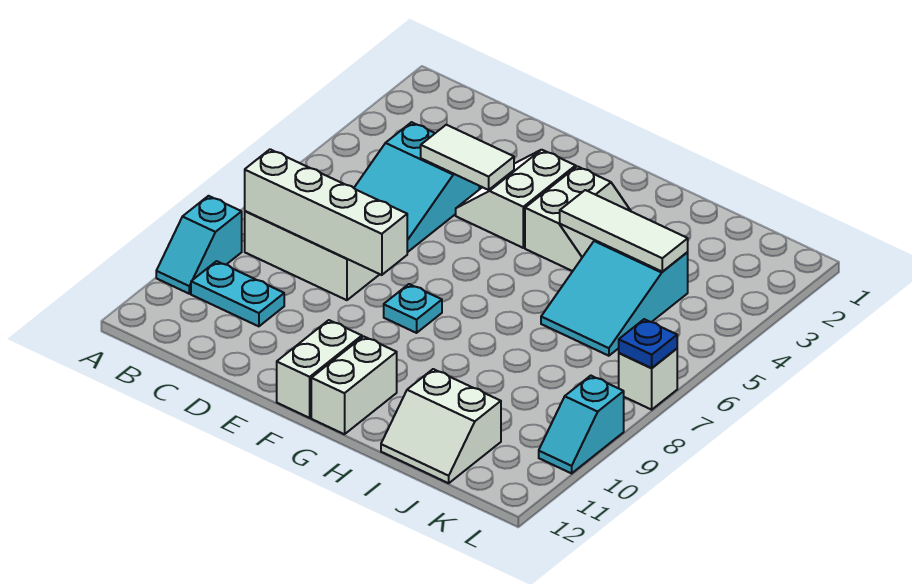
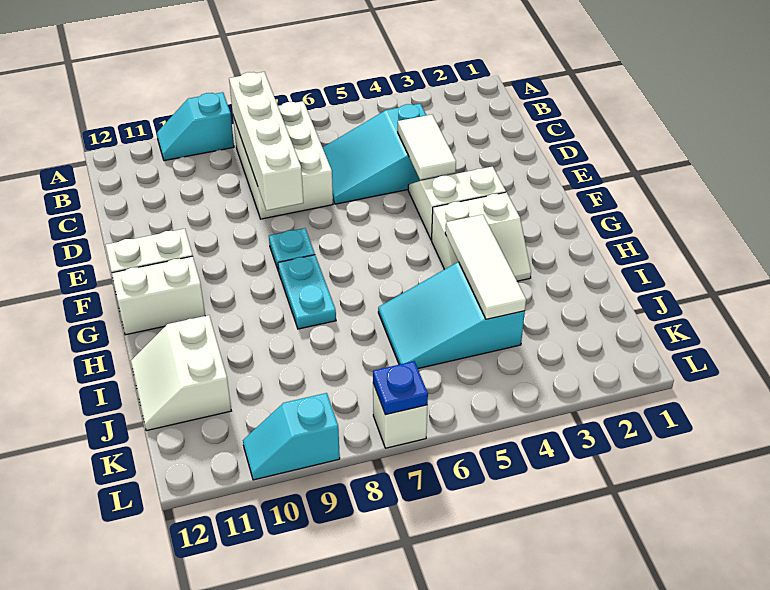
cyan 1x2 plate [191,261,284,326] -> cyan 1x2 plate moved to [278,255,336,329]

